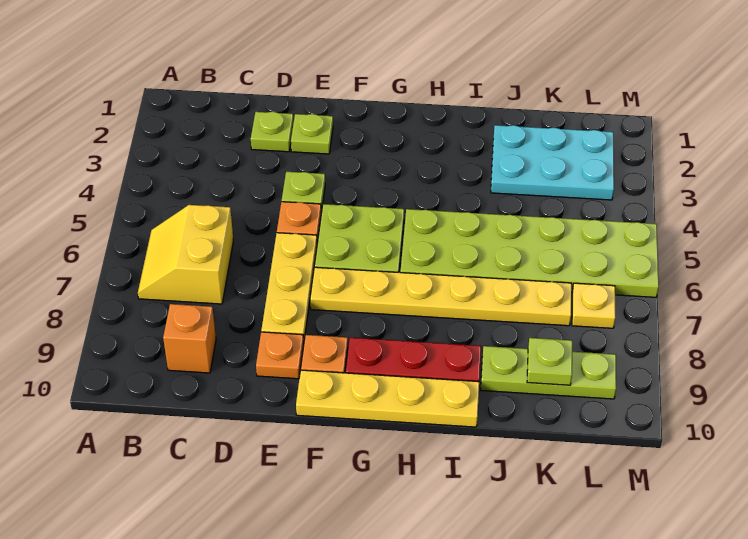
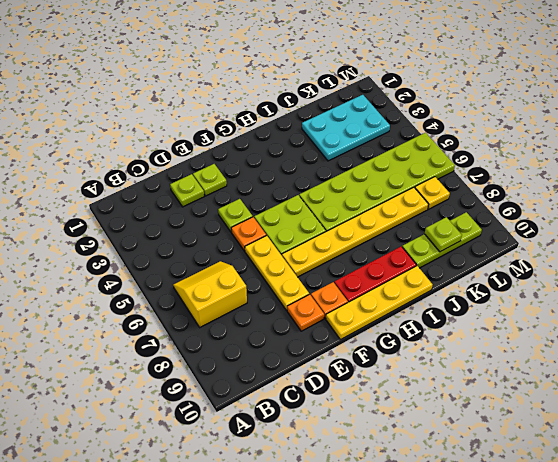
yellow 2x2 slope [138,205,233,304] -> yellow 2x2 slope turned to [173,261,247,327]
orange 1x1 brick [163,304,216,373] -> none

